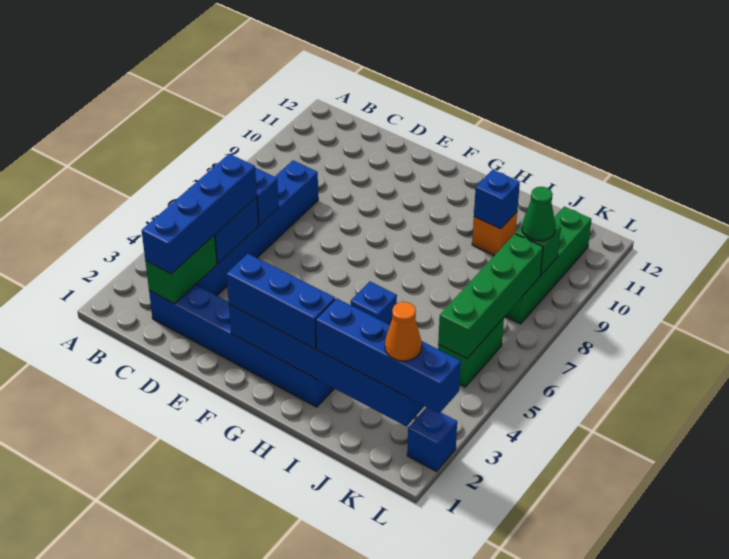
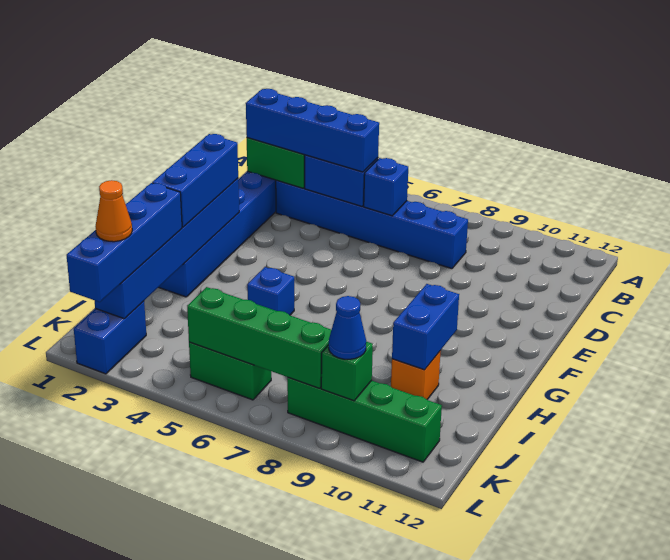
blue 1x1 brick [474,170,520,229] -> blue 1x2 brick [392,284,459,370]
green 1x1 cone [522,187,555,241] -> blue 1x1 cone [329,296,366,359]
blue 1x1 brick [407,407,457,471] -> blue 1x2 brick [74,301,146,374]

